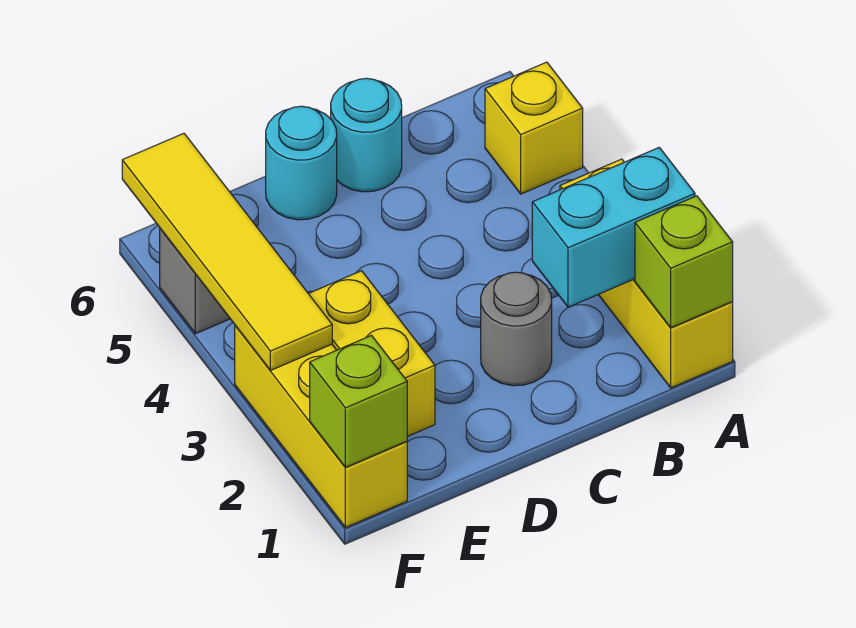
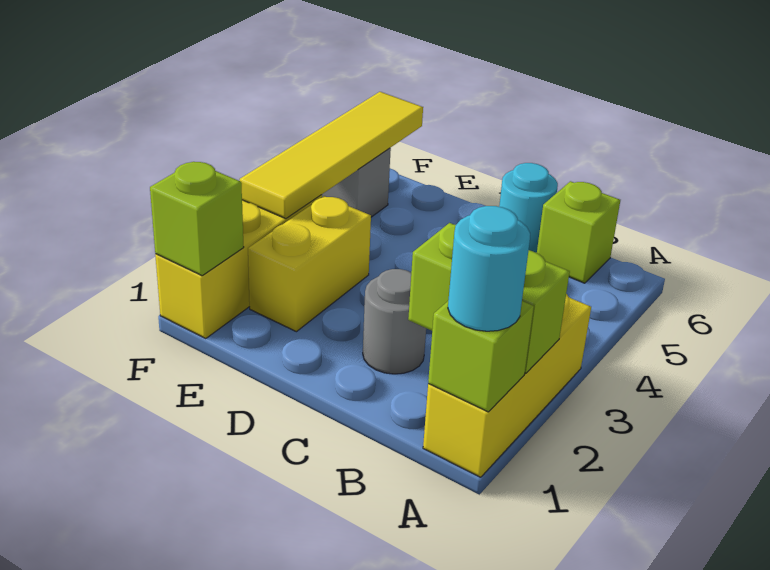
cyan 1x2 brick [532,148,695,307] -> lime 1x2 brick [408,223,570,373]
yellow 1x1 brick [485,62,583,194] -> none
none -> lime 1x1 brick [537,181,620,283]
cyan 1x1 round brick [266,106,337,220] -> cyan 1x1 round brick moved to [448,206,530,331]

